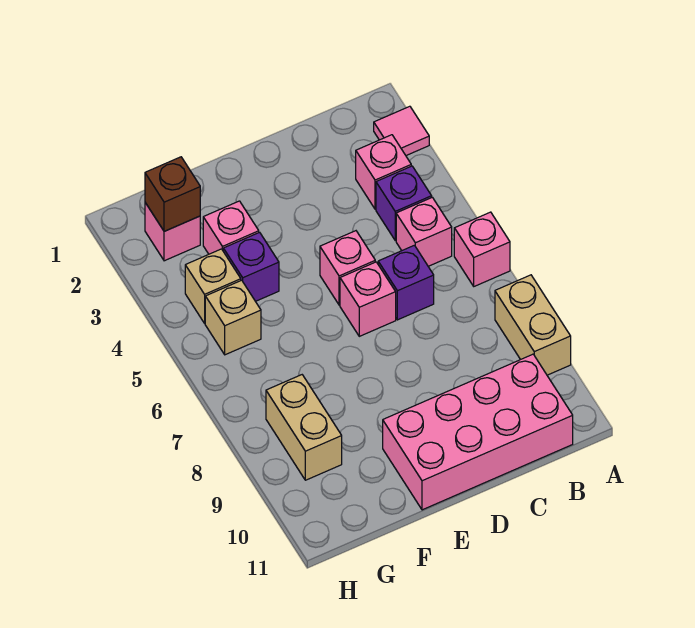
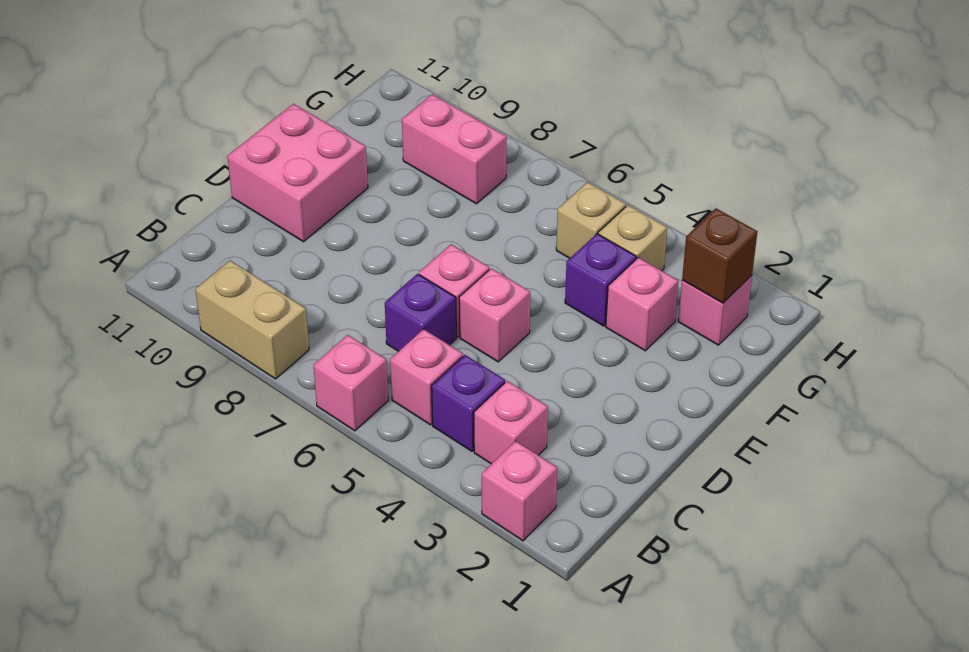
pink 1x1 tile [374,106,429,156] -> pink 1x1 brick [482,441,557,541]
pink 2x4 brick [383,354,573,510] -> pink 2x2 brick [227,104,368,242]
tan 1x2 brick [266,375,342,480] -> pink 1x2 brick [402,94,507,204]

